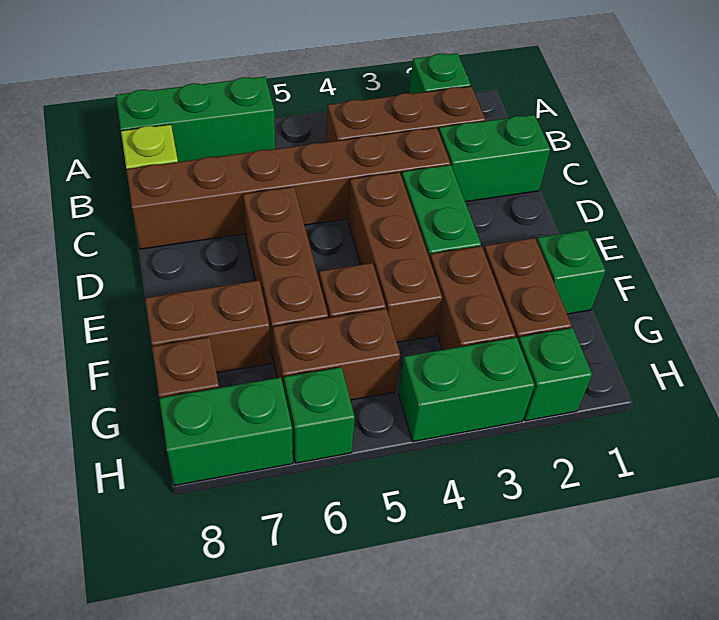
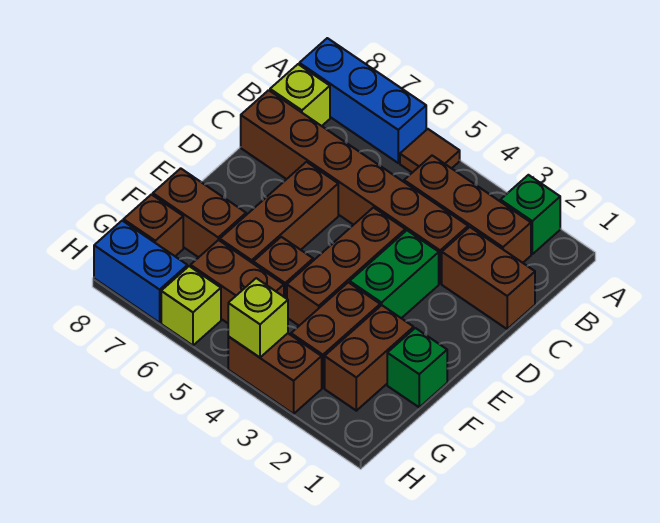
none -> brown 1x1 tile [400,129,460,173]
green 1x3 brick [116,77,275,162] -> blue 1x3 brick [299,38,426,163]
green 1x2 brick [439,115,550,202] -> brown 1x2 brick [442,227,535,329]
green 1x1 brick [518,328,592,421] -> none
green 1x2 brick [399,337,535,441] -> brown 1x2 brick [228,333,322,414]
none -> lime 1x1 brick [228,278,288,357]
green 1x1 brick [284,367,355,463] -> lime 1x1 brick [161,266,221,345]
green 1x2 brick [159,377,293,486] -> blue 1x2 brick [94,221,187,323]

